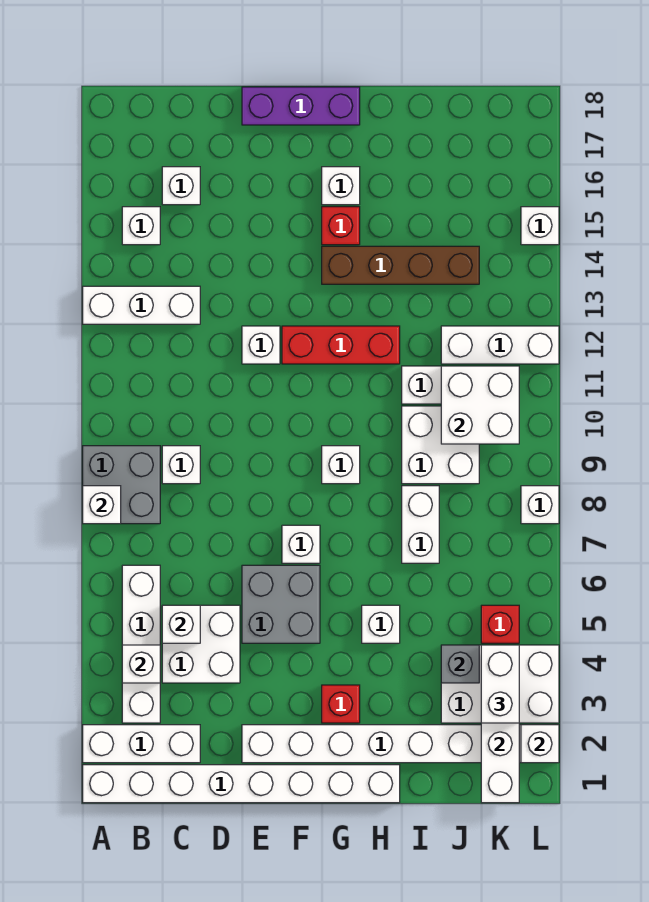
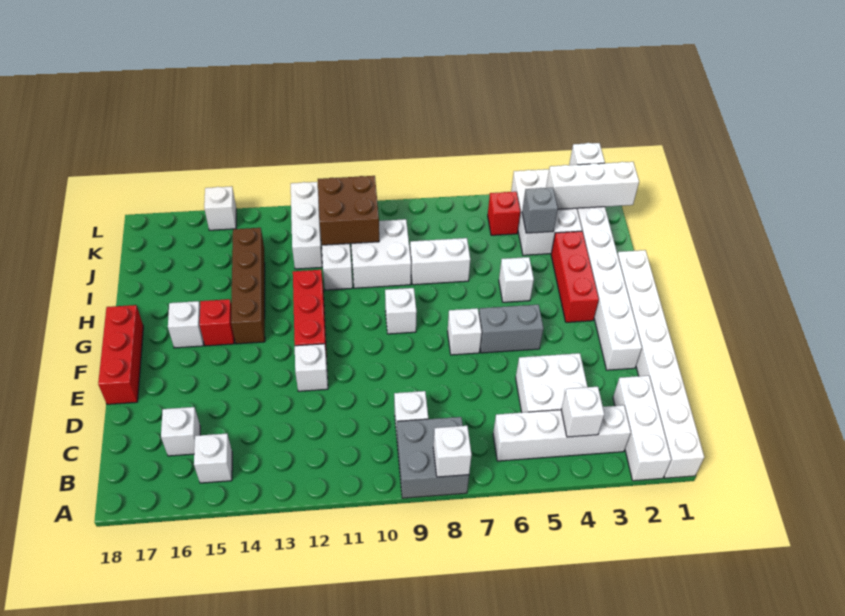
white 1x3 brick [83,286,200,324] -> none
white 1x1 brick [162,605,200,643] -> none
grey 2x2 brick [242,565,320,643] -> grey 1x2 brick [479,305,543,353]
purple 1x3 brick [242,87,360,125] -> red 1x3 brick [98,305,144,404]
red 1x1 brick [322,685,360,723] -> red 1x3 brick [551,231,599,322]
white 2x2 brick [441,366,519,444] -> brown 2x2 brick [318,176,379,245]
white 1x2 brick [481,645,519,723] -> none
white 1x1 brick [521,486,559,524] -> none

